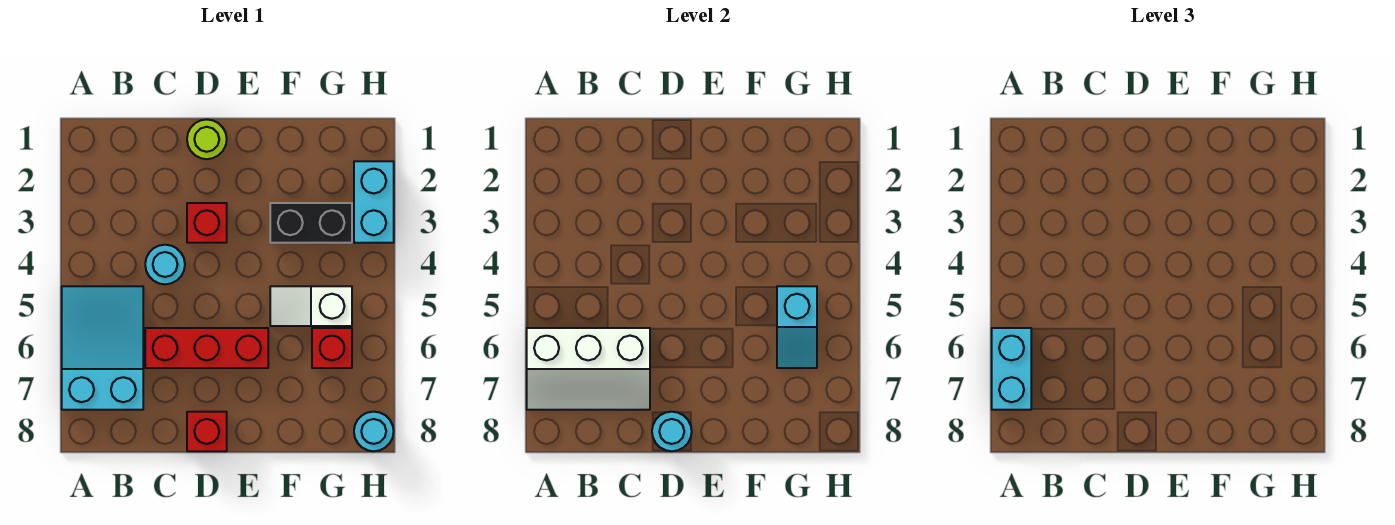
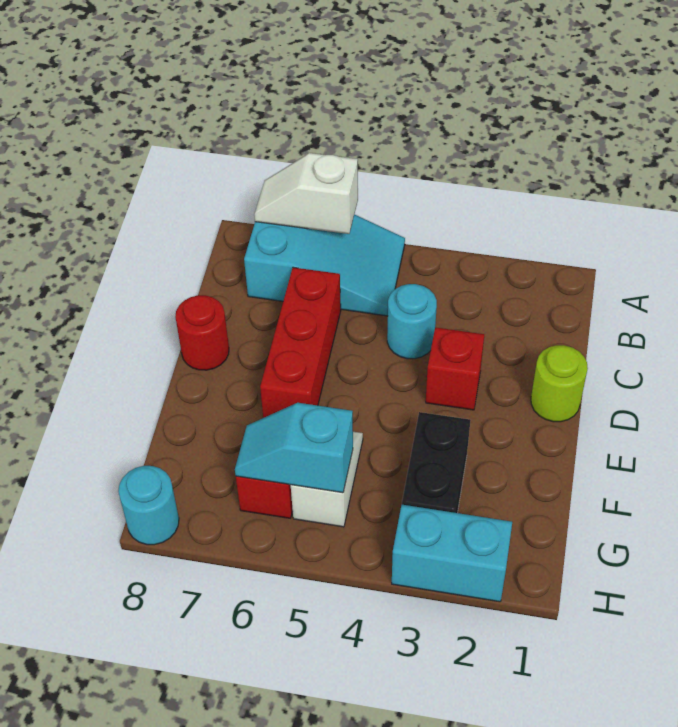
white 2x3 slope [527,328,650,410] -> white 1x2 slope [254,153,358,234]
cyan 1x2 brick [992,328,1031,410] -> none
red 1x1 brick [187,412,227,451] -> red 1x1 round brick [175,295,229,370]
cyan 1x1 round brick [652,412,692,451] -> none

